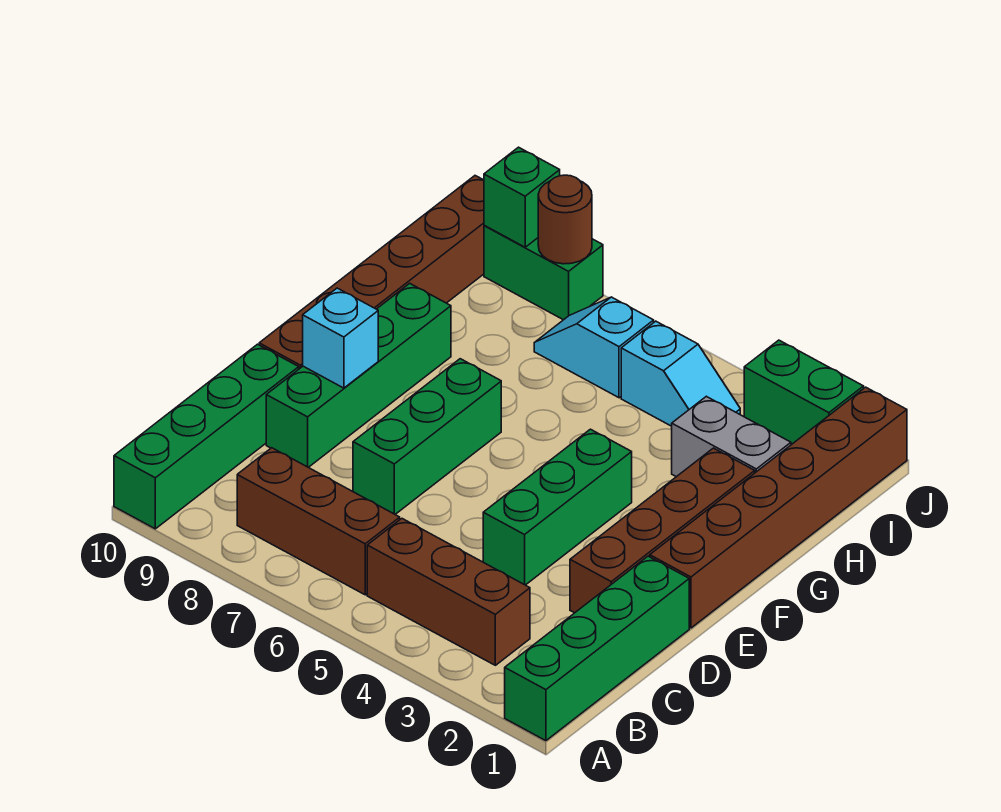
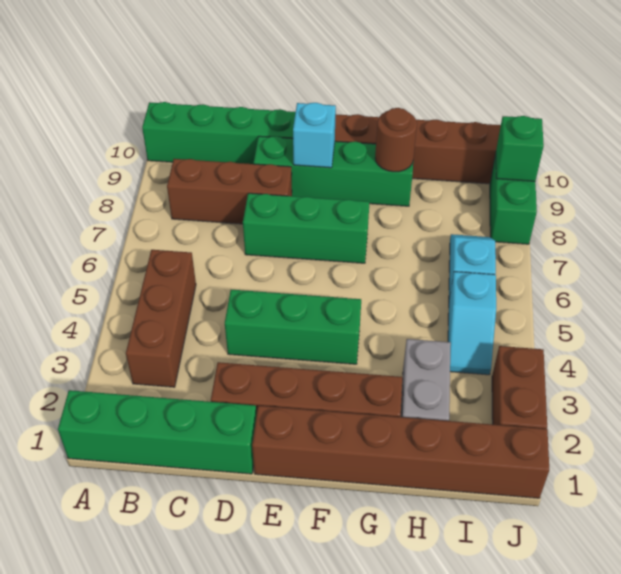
brown 1x3 brick [237,448,400,595] -> brown 1x3 brick turned to [167,159,292,224]
green 1x2 brick [744,340,864,444] -> brown 1x2 brick [492,346,547,429]
brown 1x1 round brick [538,175,592,264] -> brown 1x1 round brick moved to [375,108,417,172]

